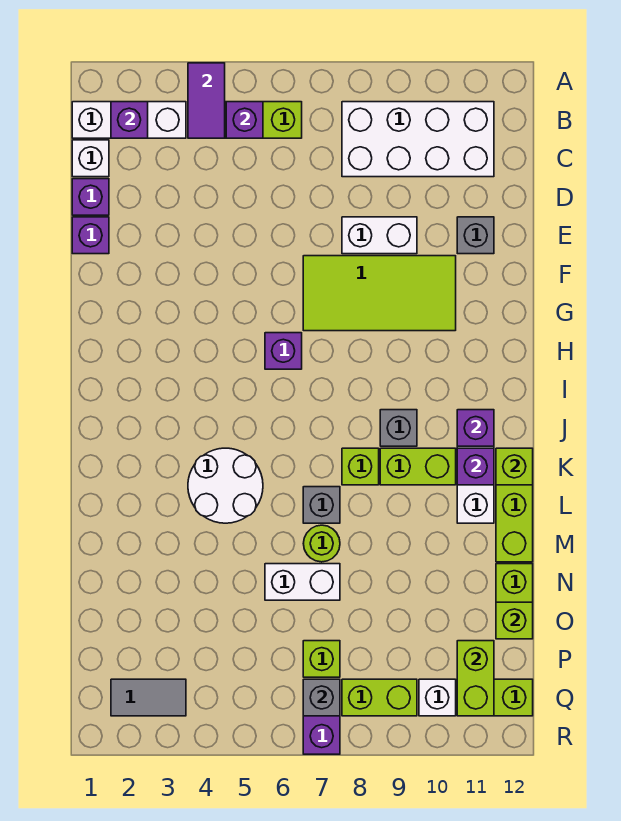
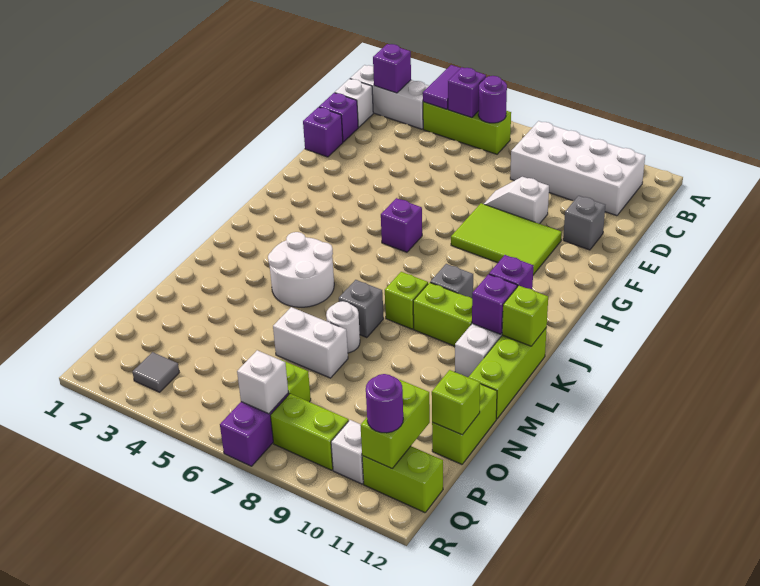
none -> purple 1x1 round brick [478,76,507,123]
white 1x2 brick [342,217,417,254] -> white 1x2 slope [484,177,549,224]
lime 2x4 tile [303,256,456,331] -> lime 2x3 tile [451,203,562,275]
lime 1x1 round brick [303,525,340,562] -> white 1x1 round brick [326,301,360,353]
grey 1x2 tile [111,679,186,716] -> grey 1x1 tile [132,352,179,392]
grey 1x1 brick [303,679,340,716] -> white 1x1 brick [237,350,288,414]
none -> purple 1x1 round brick [366,374,403,433]

